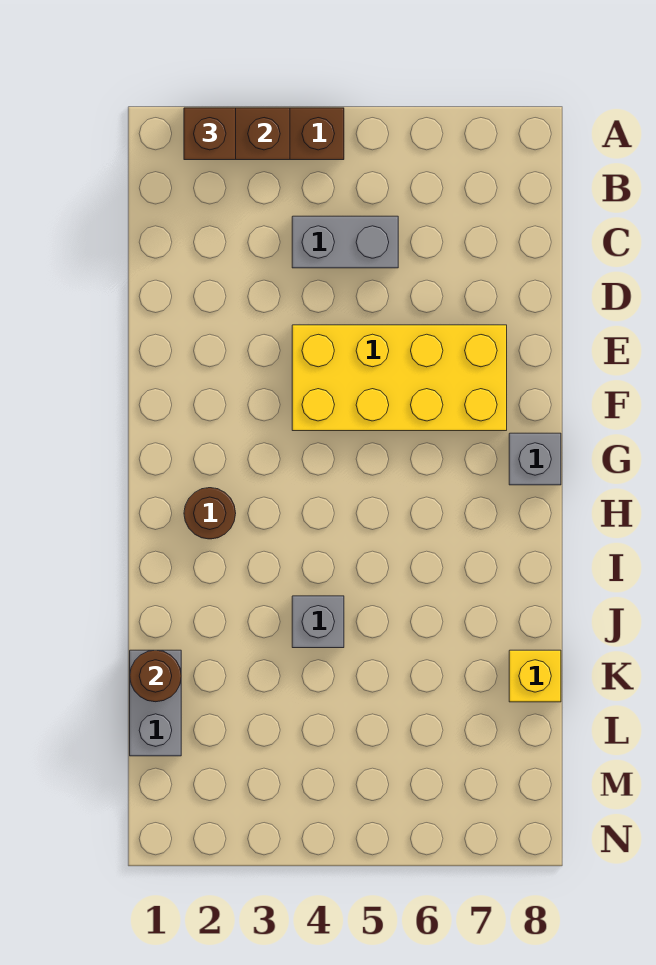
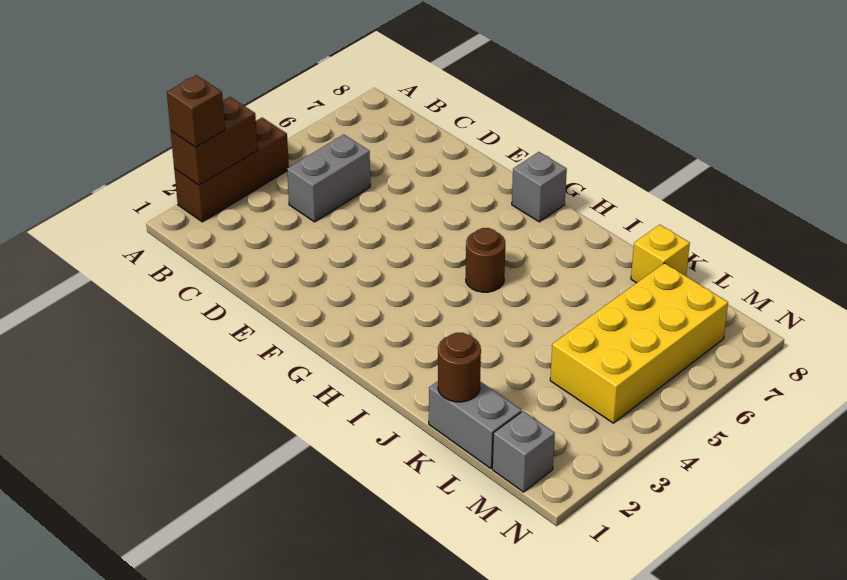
yellow 2x4 brick [292,325,507,431] -> yellow 2x4 brick moved to [550,263,728,423]
brown 1x1 round brick [184,488,236,539] -> brown 1x1 round brick moved to [466,228,505,292]
grey 1x1 brick [292,596,344,648] -> grey 1x1 brick moved to [492,411,555,492]

